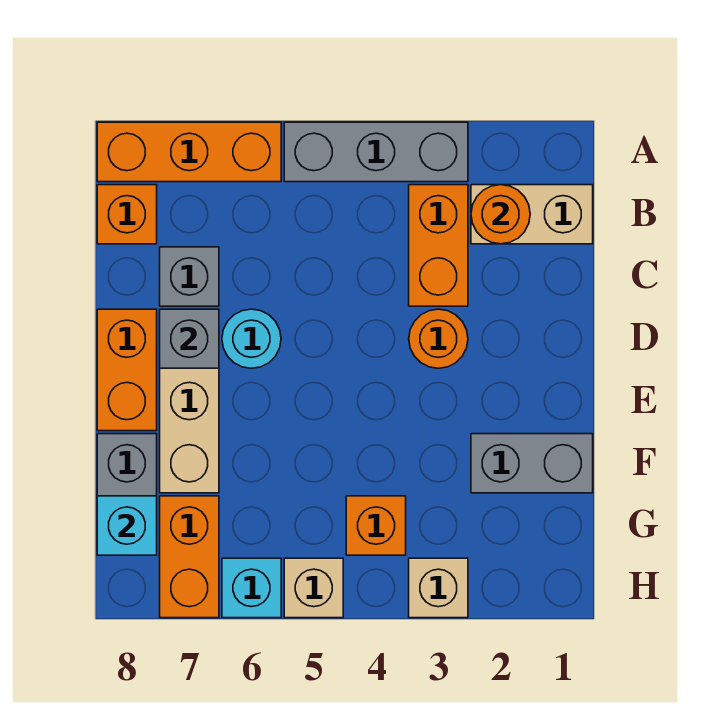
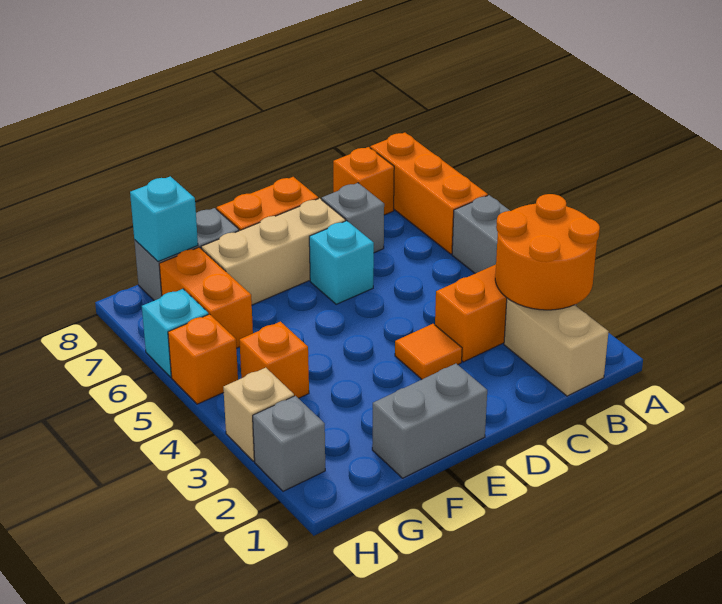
orange 1x1 round brick [471,185,530,244] -> orange 2x2 round brick [495,194,600,310]
orange 1x1 round brick [409,309,468,368] -> orange 1x1 tile [395,324,462,379]
cyan 1x1 round brick [222,309,281,368] -> cyan 1x1 brick [309,221,374,304]
grey 1x1 brick [160,309,219,368] -> grey 1x1 brick moved to [253,396,325,491]
grey 1x2 brick [471,434,593,493] -> grey 1x2 brick turned to [372,364,487,478]
orange 1x2 brick [160,496,219,618] -> orange 1x2 brick turned to [159,247,253,348]
tan 1x1 brick [284,558,343,618] -> orange 1x1 brick [168,314,238,404]

